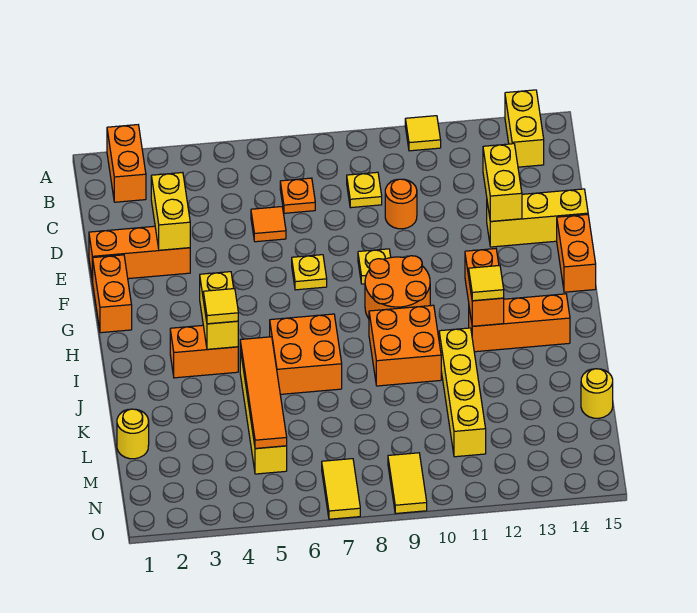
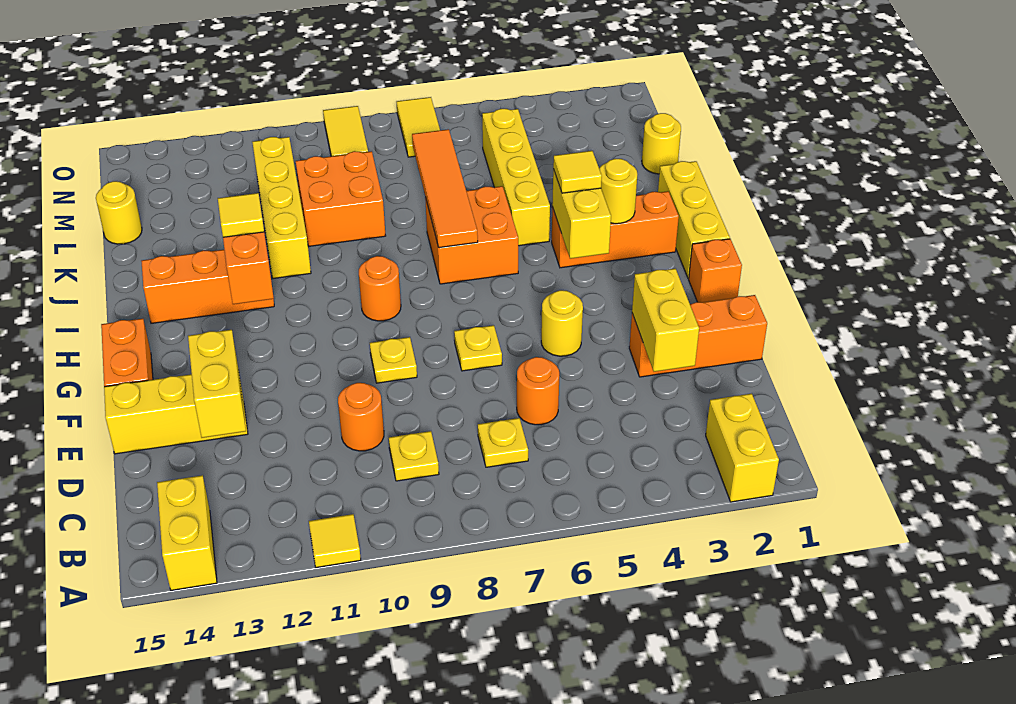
orange 1x2 brick [107,125,146,202] -> yellow 1x2 brick [706,394,779,502]
orange 1x1 plate [280,178,315,213] -> yellow 1x1 plate [478,418,528,467]
orange 1x1 tile [251,207,286,242] -> orange 1x1 round brick [517,357,559,425]
orange 1x2 brick [93,255,132,333] -> orange 1x1 brick [689,239,742,302]
none -> yellow 1x1 round brick [541,290,583,356]
orange 2x2 round brick [365,256,430,318] -> orange 1x1 round brick [359,256,401,321]
none -> yellow 1x3 brick [658,161,730,279]
orange 1x2 brick [170,325,238,378] -> orange 1x3 brick [552,191,679,268]
none -> yellow 1x1 round brick [599,159,637,224]
orange 2x2 brick [369,305,441,386] -> orange 2x2 brick moved to [296,151,386,246]
orange 1x4 tile [240,337,287,448] -> orange 1x4 tile moved to [412,129,478,248]

